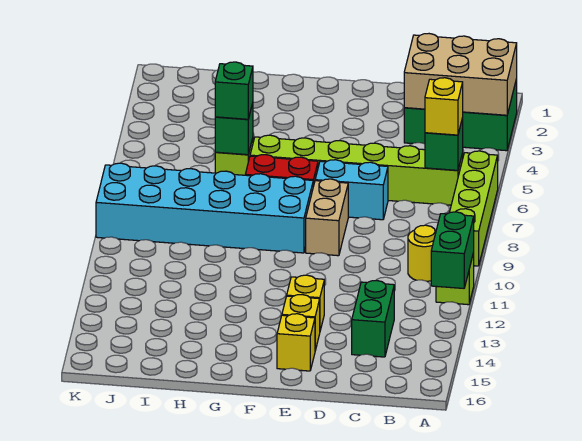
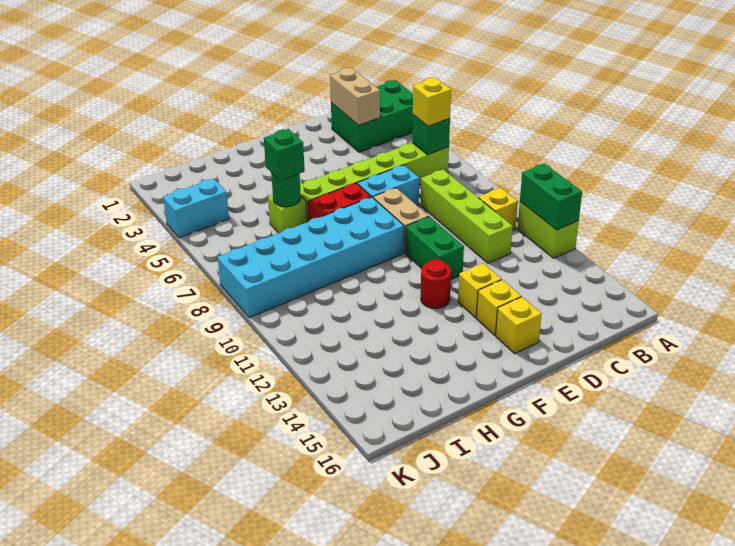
tan 2x3 brick [404,34,517,115] -> tan 1x2 brick [330,68,380,125]
lime 1x4 brick [449,151,498,266] -> lime 1x4 brick moved to [421,169,513,263]
lime 1x1 brick [436,253,474,305] -> lime 1x2 brick [518,202,579,258]
yellow 1x1 round brick [408,225,436,281] -> yellow 1x1 brick [478,188,518,230]
green 1x2 brick [352,281,394,357] -> green 1x2 brick moved to [406,217,464,279]
none -> red 1x1 round brick [421,259,451,309]
green 1x1 brick [215,103,253,155] -> green 1x1 round brick [271,173,301,207]
none -> cyan 1x2 brick [163,179,229,238]

